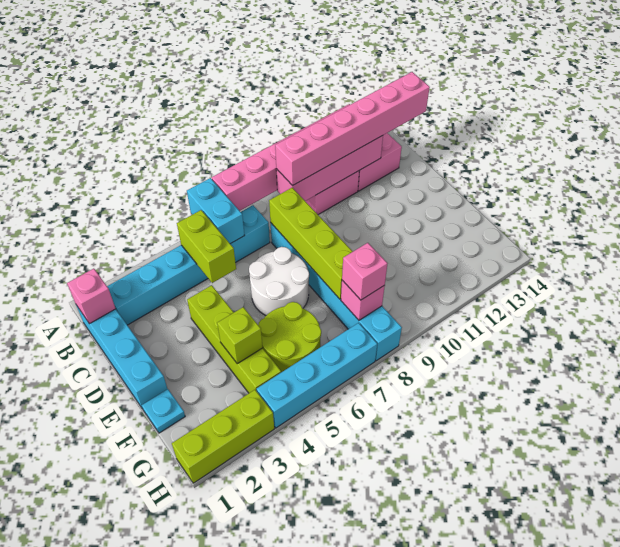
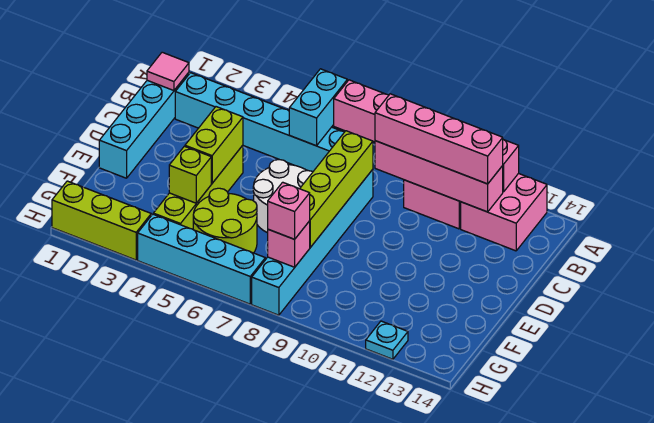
pink 1x1 brick [67,269,116,324] -> pink 1x1 tile [147,52,189,91]
lime 1x2 brick [177,210,236,283] -> lime 1x2 brick moved to [185,107,243,183]
pink 1x6 brick [275,72,430,186] -> pink 1x4 brick [375,94,503,184]
cyan 1x1 plate [142,389,185,433] -> cyan 1x1 plate moved to [366,321,408,359]

